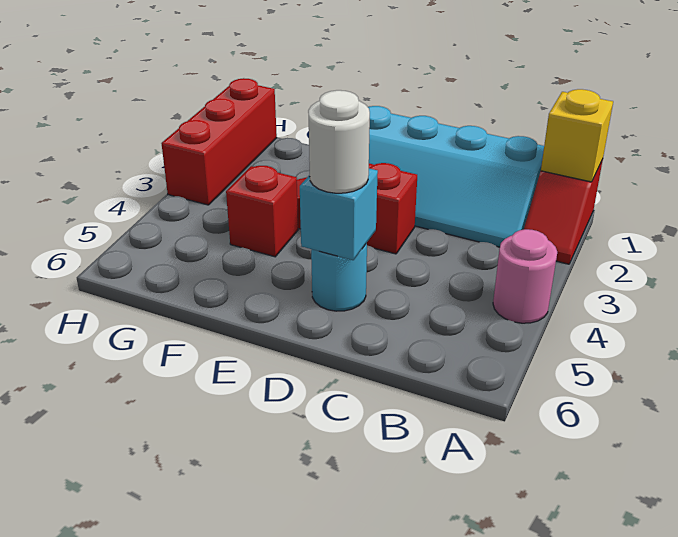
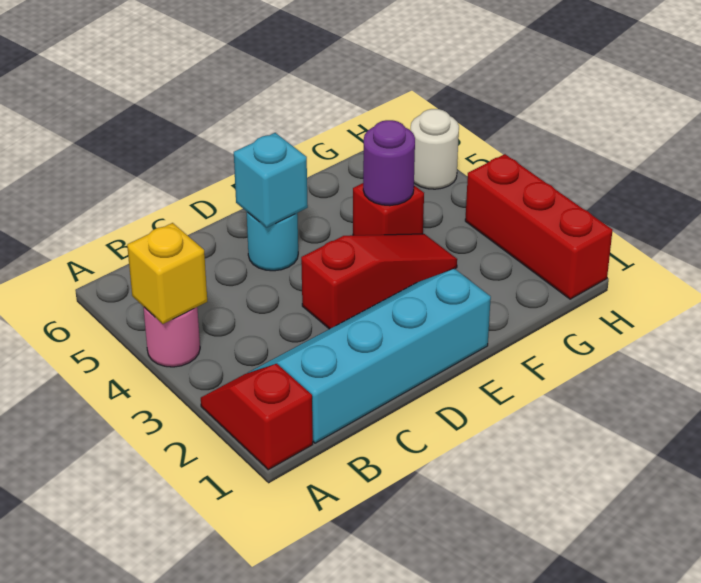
yellow 1x1 brick [541,89,613,182] -> yellow 1x1 brick moved to [127,223,207,324]
white 1x1 round brick [308,90,370,193] -> white 1x1 round brick moved to [411,109,459,189]
none -> purple 1x1 round brick [363,120,415,206]

